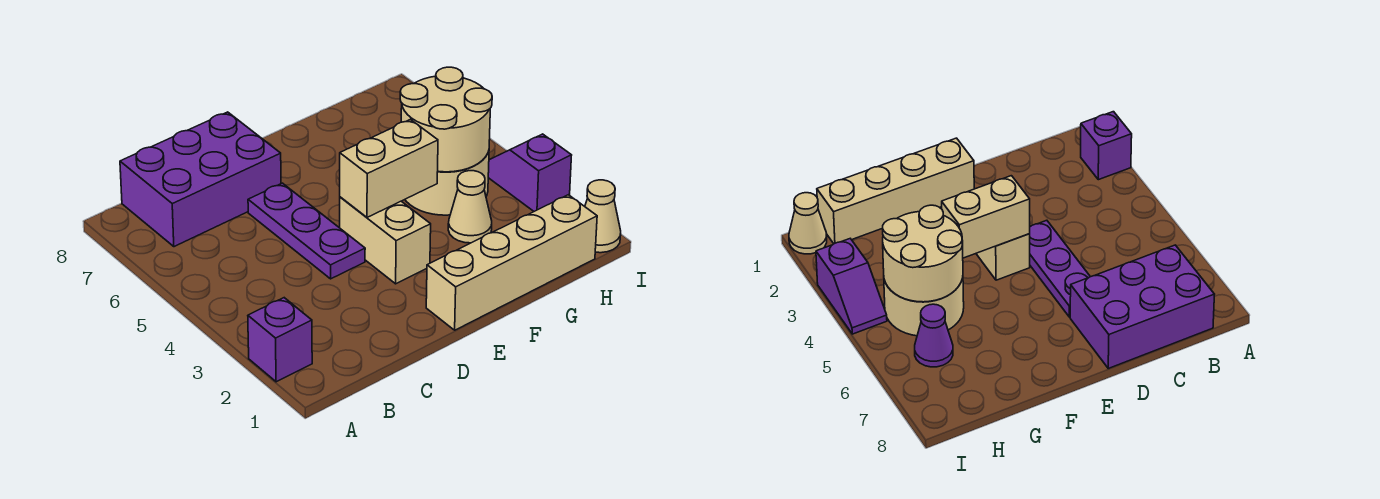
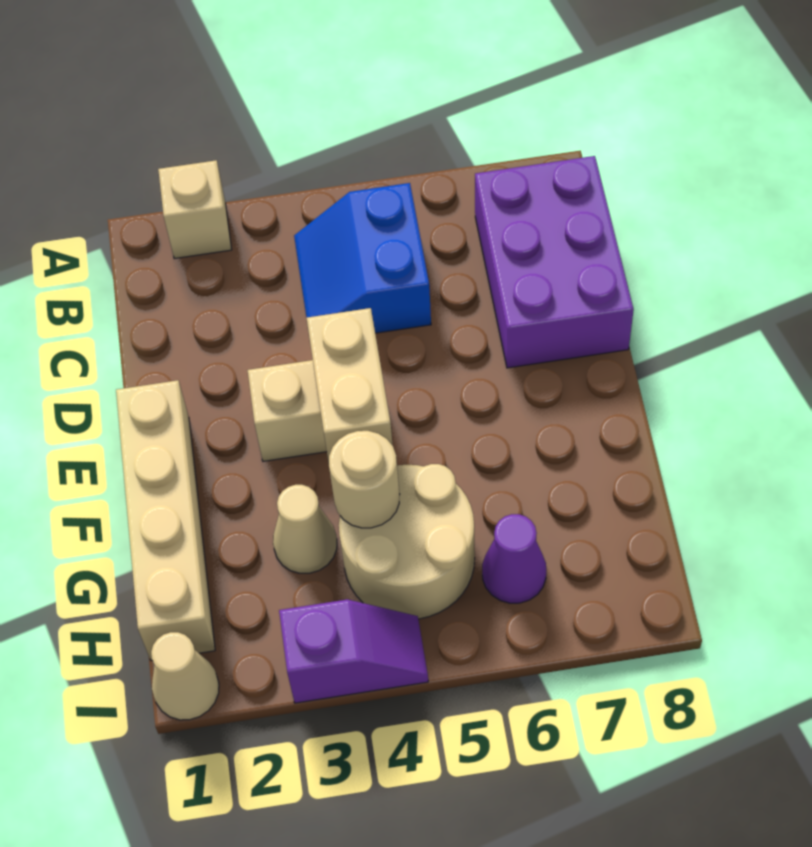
purple 1x1 brick [248,298,312,382] -> tan 1x1 brick [158,160,232,259]
none -> blue 2x2 slope [294,183,431,333]
purple 1x3 plate [248,183,365,279] -> none
tan 2x2 round brick [400,67,492,172] -> tan 1x1 round brick [329,431,400,528]

